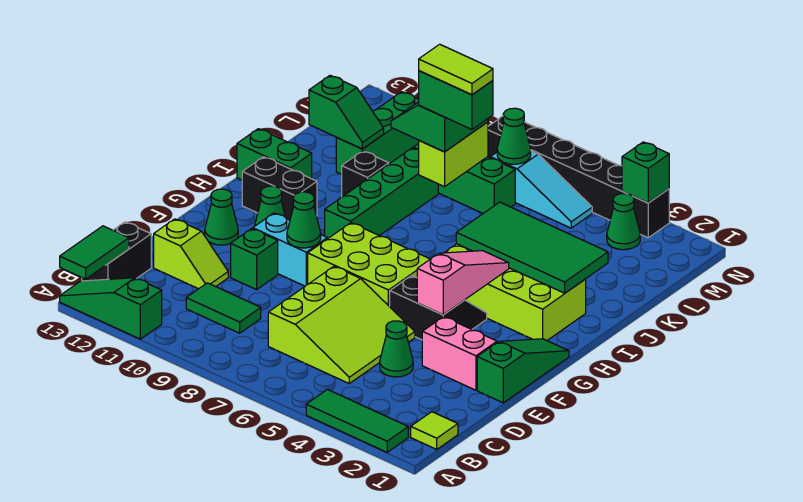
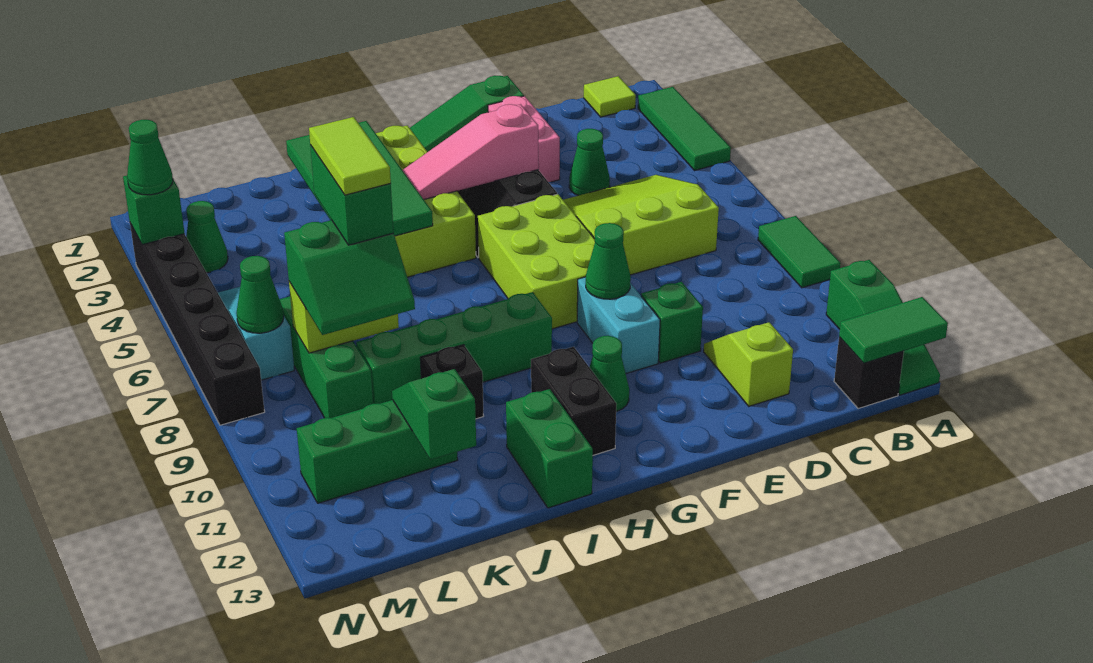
black 1x2 brick [82,222,151,281] -> black 1x1 brick [834,337,904,409]
green 1x2 tile [186,283,261,333] -> green 1x2 tile moved to [758,216,841,288]
green 1x1 cone [205,189,238,245] -> green 1x1 cone moved to [127,120,173,195]

